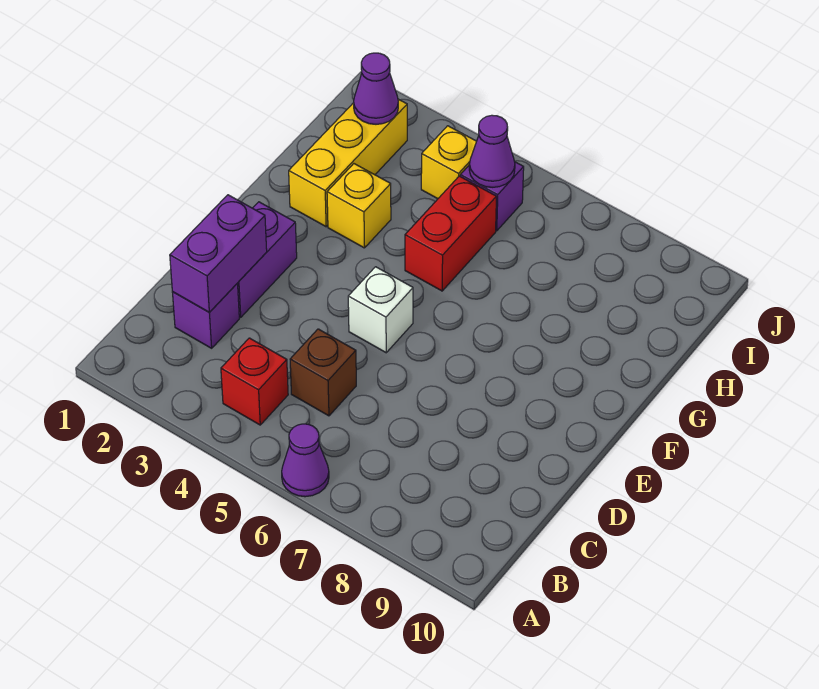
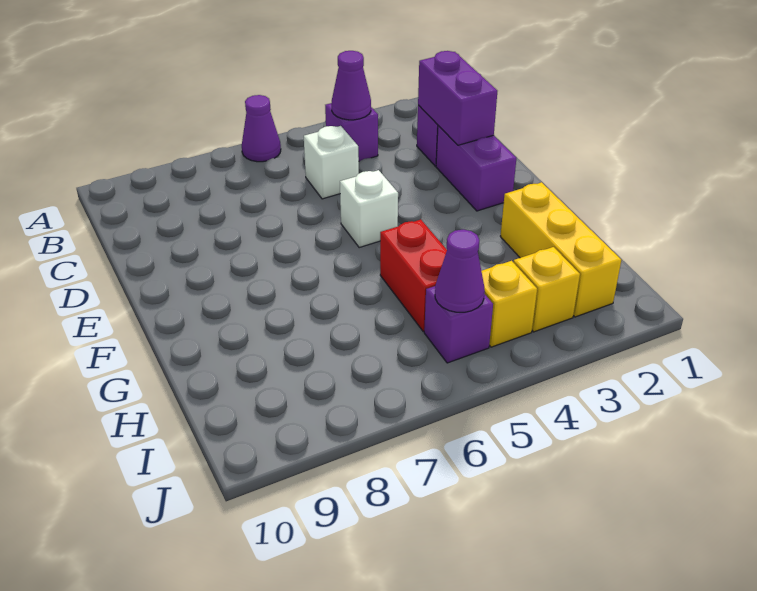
red 1x1 brick [221,338,288,425] -> purple 1x1 brick [325,103,378,161]
brown 1x1 brick [290,329,356,416] -> white 1x1 brick [304,126,359,199]
yellow 1x1 brick [327,164,391,248] -> yellow 1x1 brick moved to [513,247,580,332]
purple 1x1 cone [354,53,398,124] -> purple 1x1 cone moved to [331,51,371,120]

